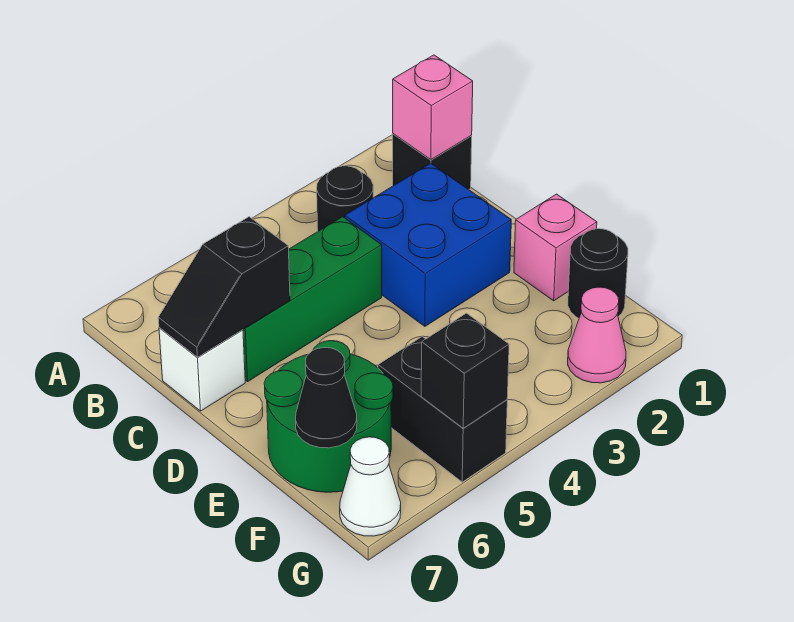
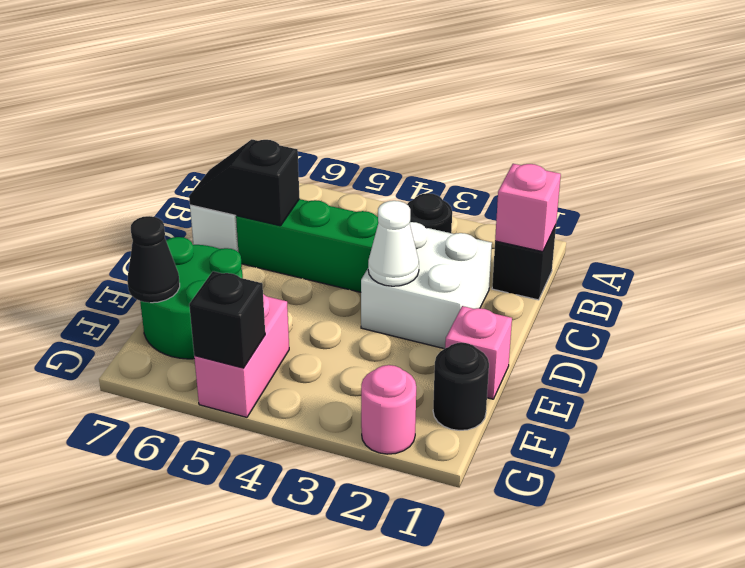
blue 2x2 brick [345,163,511,326] -> white 2x2 brick [361,222,492,349]
black 1x2 brick [378,337,507,482] -> pink 1x2 brick [194,294,289,417]
pink 1x1 cone [568,287,626,383] -> pink 1x1 round brick [361,365,416,454]
white 1x1 cone [340,437,401,536] -> white 1x1 cone moved to [368,201,419,286]

